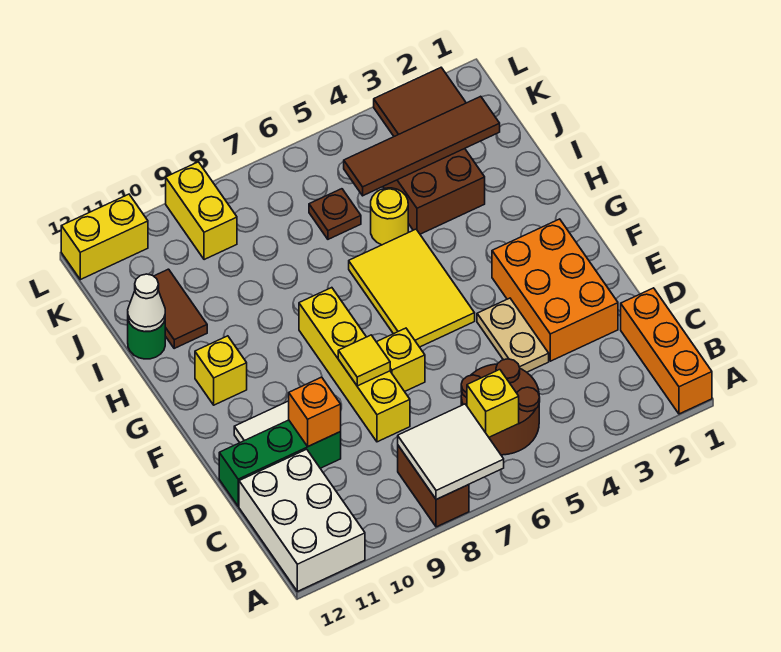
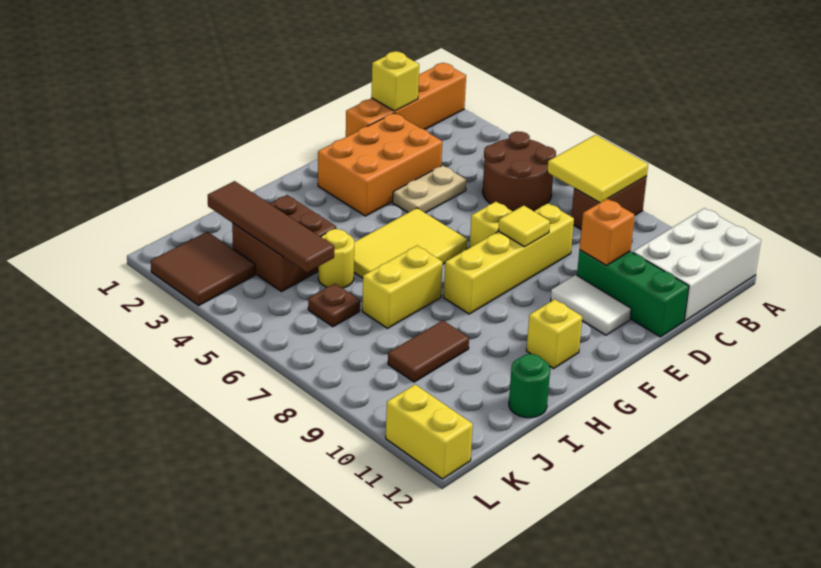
orange 1x3 brick [621,288,712,414] -> orange 1x4 brick [346,63,466,137]
white 2x2 tile [398,404,504,500] -> yellow 2x2 tile [547,135,648,203]
yellow 1x1 brick [467,370,519,437] -> yellow 1x1 brick moved to [371,51,419,111]
brown 1x2 tile [154,269,207,348] -> brown 1x2 tile moved to [388,320,469,382]
white 1x1 cone [128,274,165,332] -> none
yellow 1x2 brick [166,162,237,260] -> yellow 1x2 brick moved to [362,246,443,328]

